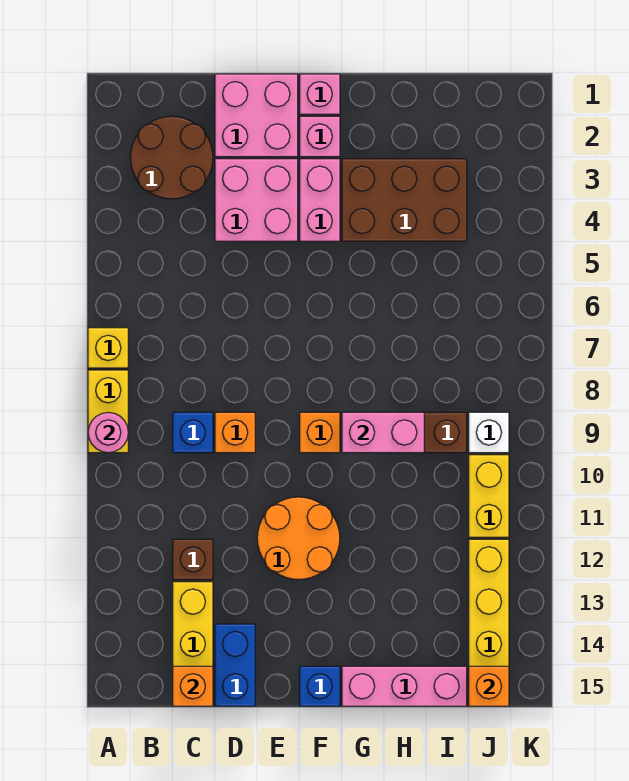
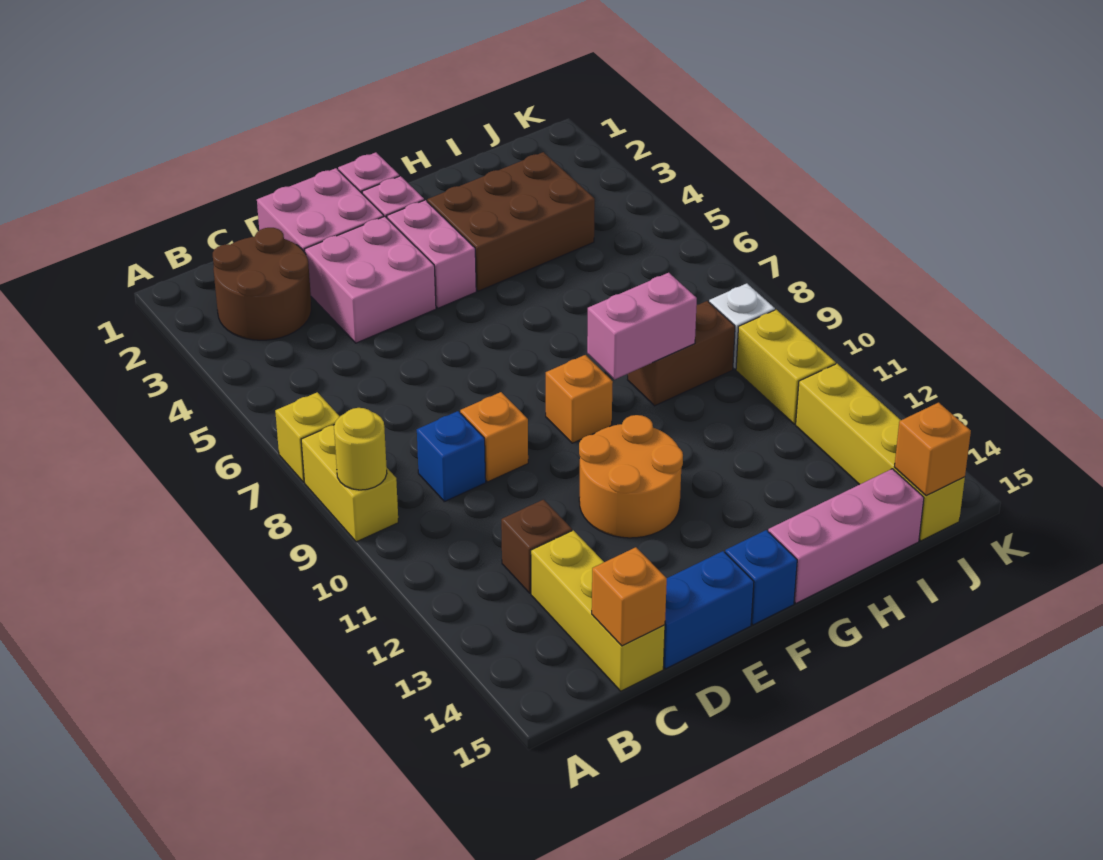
pink 1x1 round brick [88,412,128,453] -> yellow 1x1 round brick [334,408,387,490]
blue 1x2 brick [215,624,255,706] -> blue 1x2 brick turned to [663,551,754,669]

